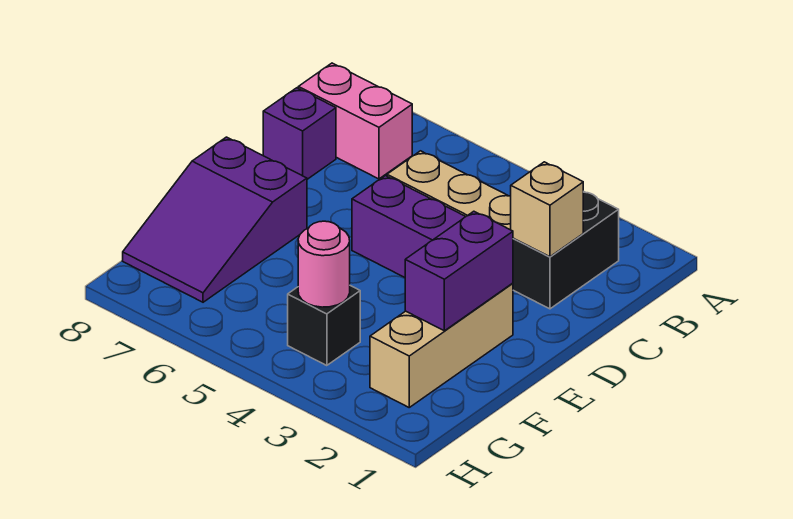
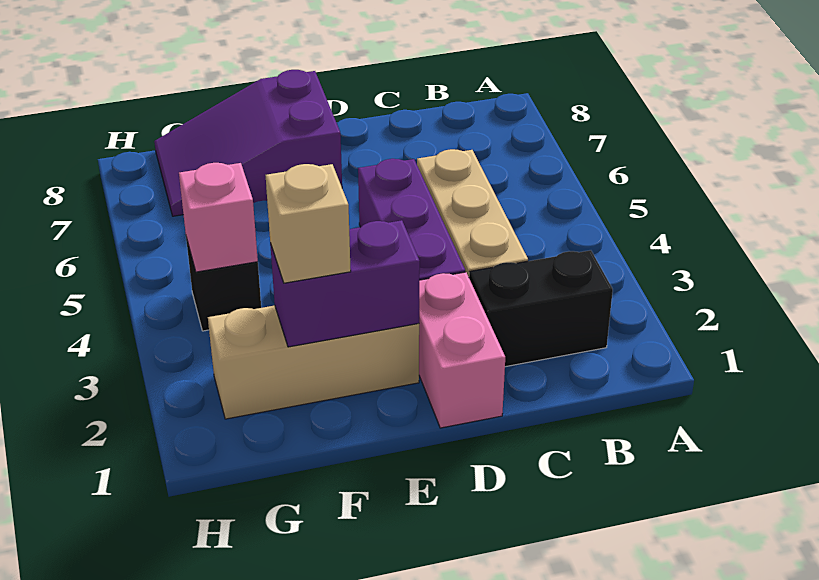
pink 1x2 brick [298,63,412,179] -> pink 1x2 brick moved to [419,272,505,428]
tan 1x1 brick [511,162,583,257] -> tan 1x1 brick moved to [266,164,351,283]
purple 1x1 brick [263,88,336,179] -> none
pink 1x1 round brick [298,221,350,307] -> pink 1x1 brick [179,163,258,272]

